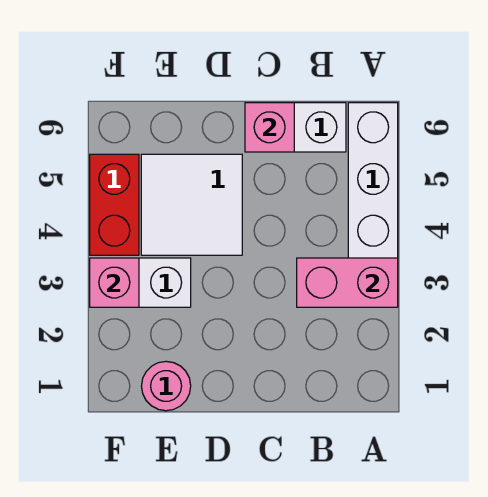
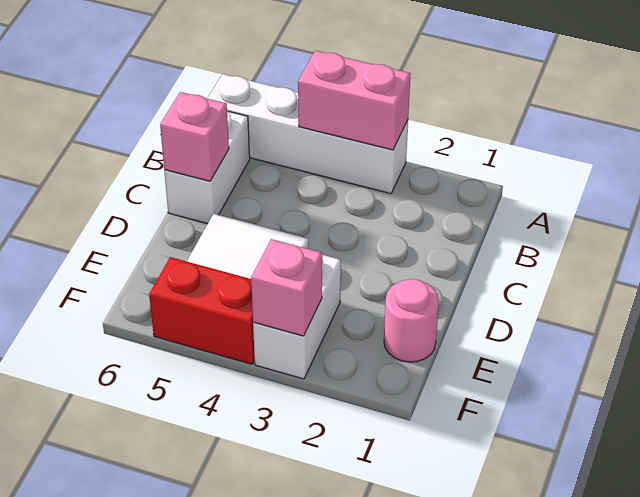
pink 1x2 brick [297,258,398,307] -> pink 1x2 brick turned to [298,51,411,150]

